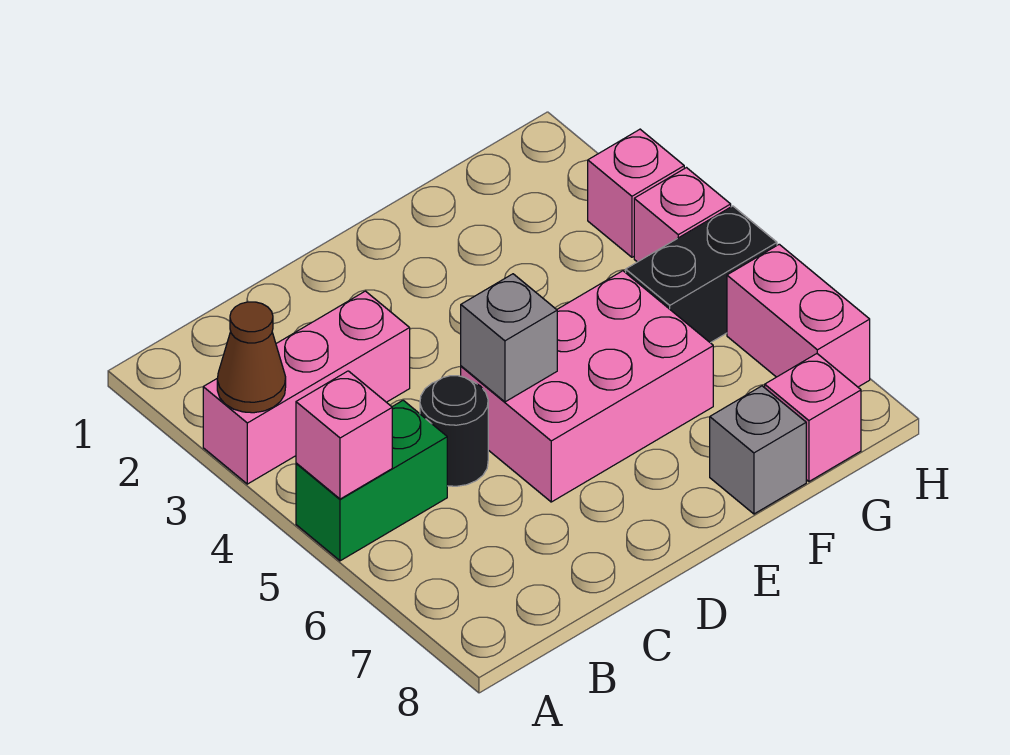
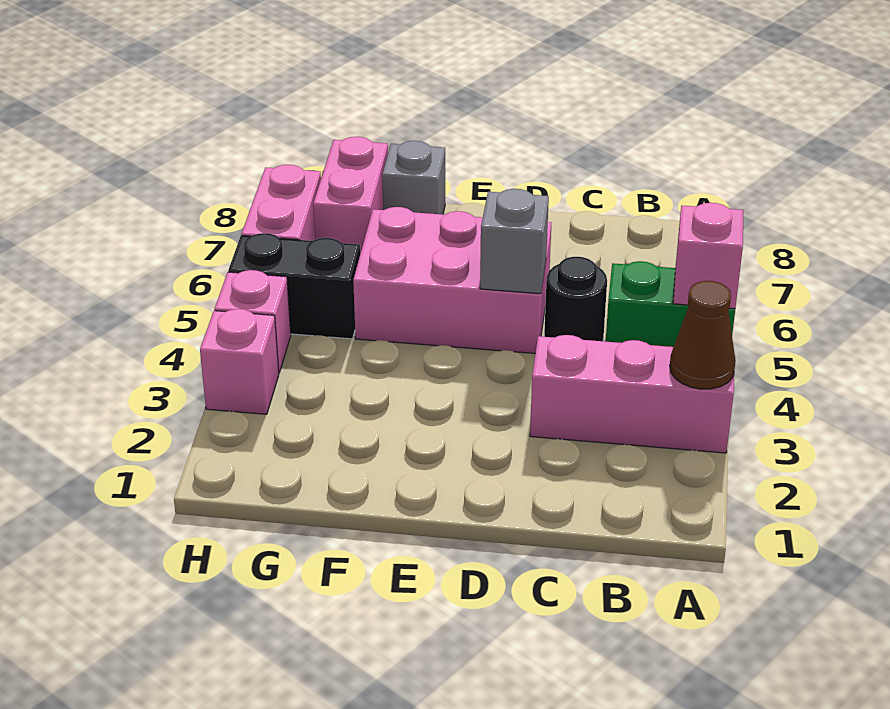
pink 1x1 brick [765,354,861,482] -> pink 1x2 brick [313,137,388,253]

